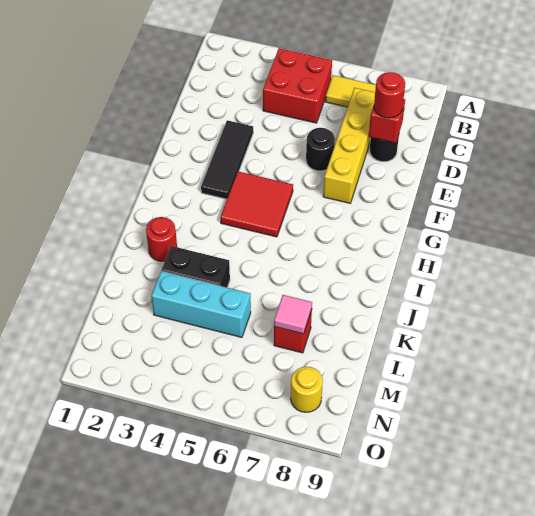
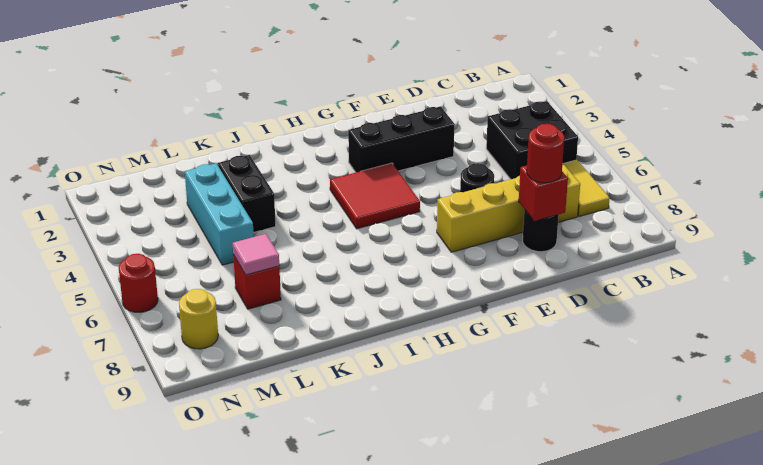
red 2x2 brick [263,48,332,123] -> black 2x2 brick [486,101,578,179]
black 1x3 tile [201,120,253,199] -> black 1x3 brick [348,106,455,172]
red 1x1 round brick [146,217,177,261] -> red 1x1 round brick moved to [119,254,158,312]

